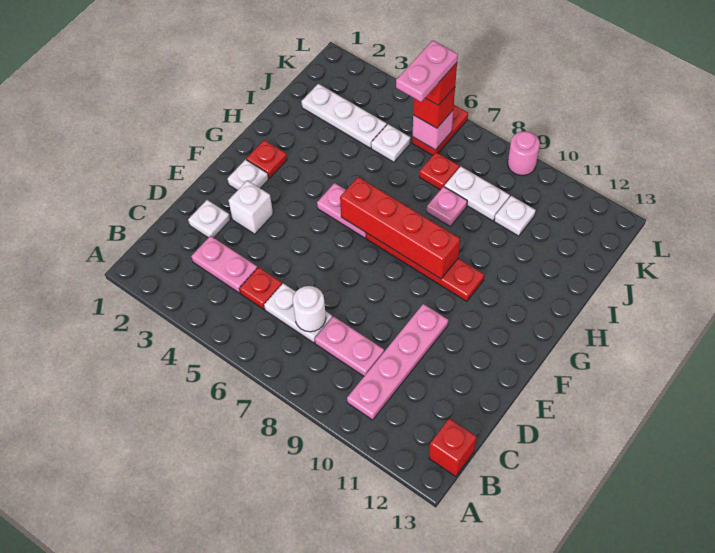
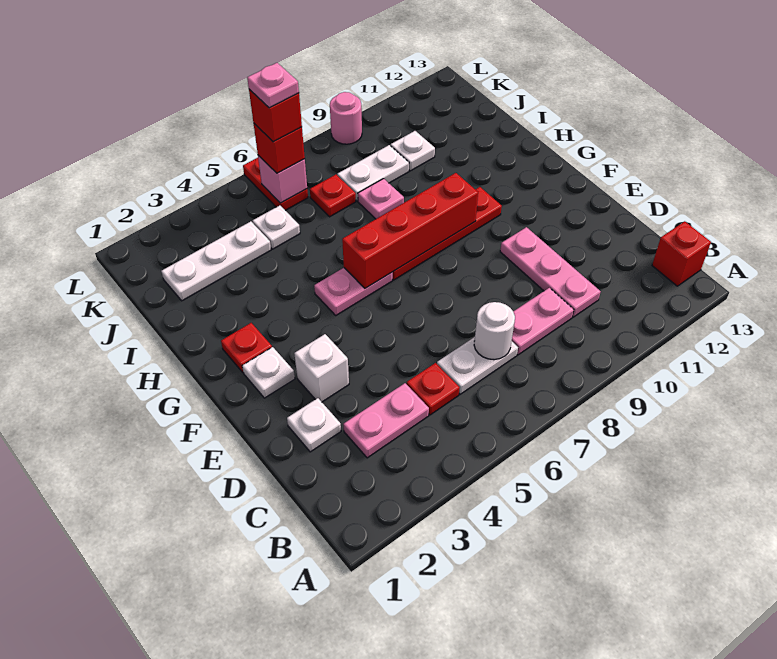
pink 1x4 plate [347,304,448,420] -> pink 1x3 plate [500,227,601,317]
pink 1x2 plate [396,40,458,102] -> pink 1x1 plate [247,63,299,108]

